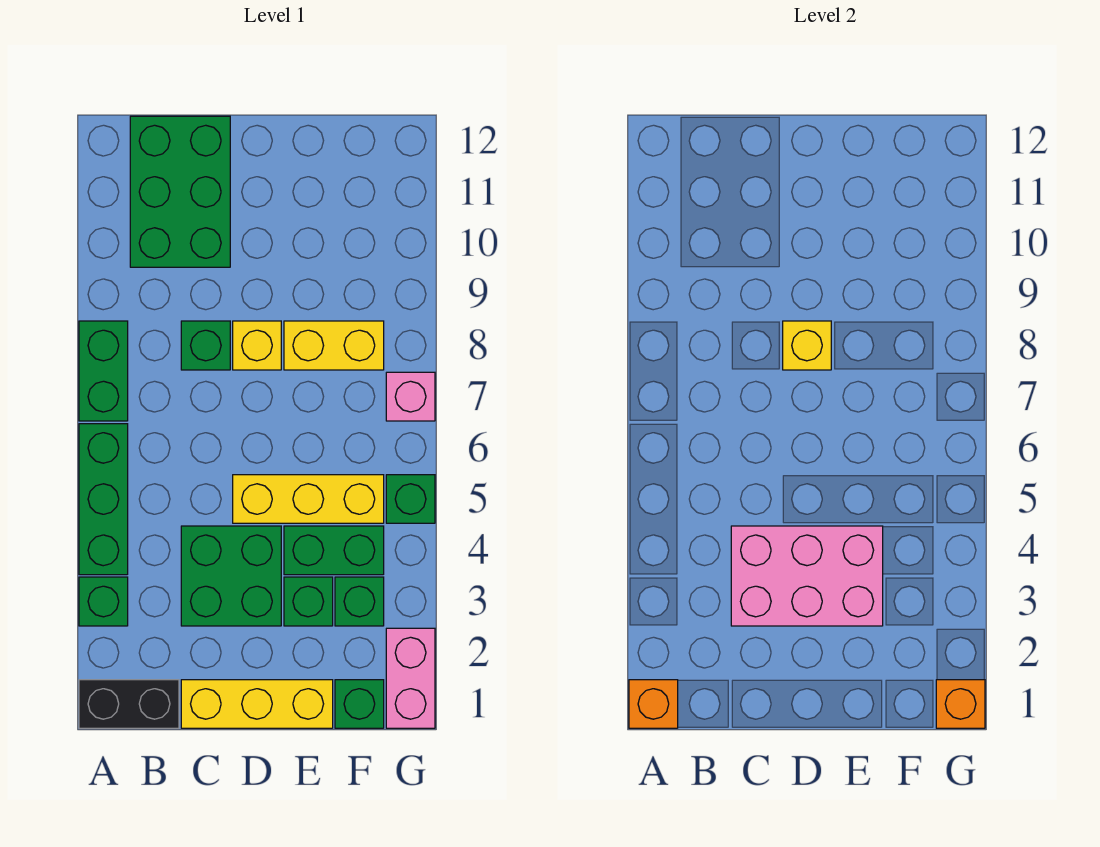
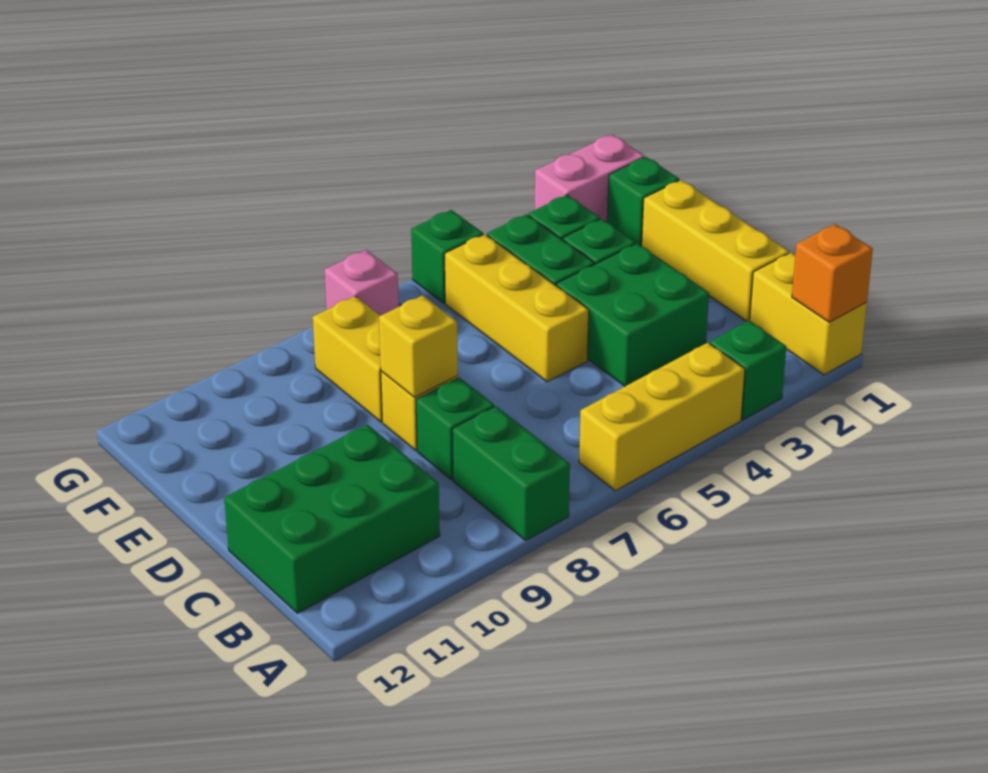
black 1x2 brick [79,680,179,728] -> yellow 1x2 brick [750,253,867,375]
green 1x3 brick [79,424,128,575] -> yellow 1x3 brick [579,343,745,491]
green 1x2 brick [79,321,128,421] -> green 1x2 brick turned to [452,406,570,540]
pink 2x3 brick [731,526,883,626] -> none
orange 1x1 brick [936,680,985,728] -> none

